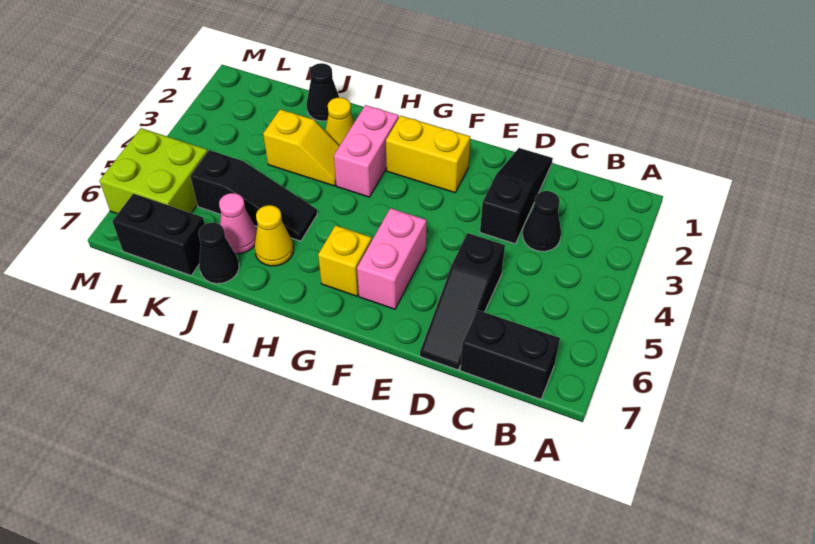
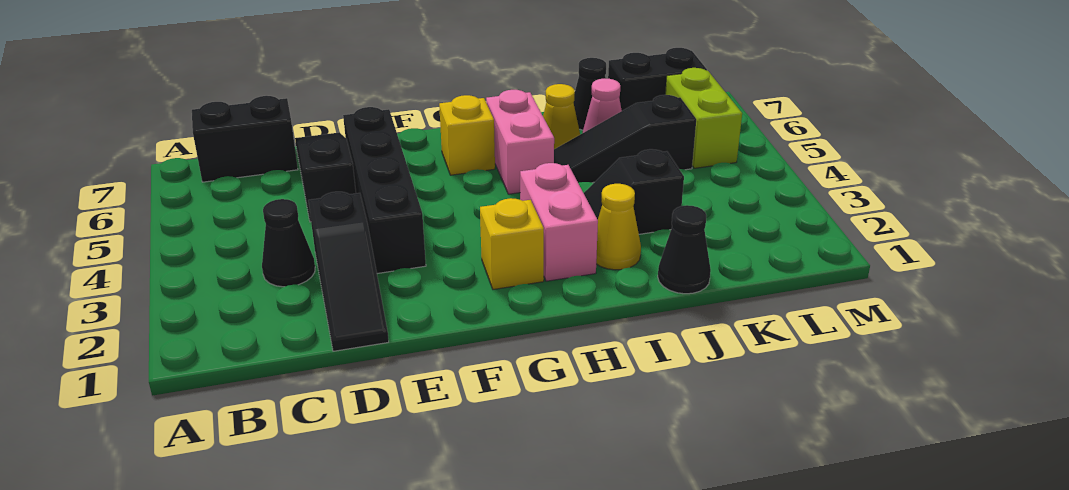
none -> black 1x4 brick [343,107,426,274]
yellow 1x2 brick [386,116,470,193] -> yellow 1x1 brick [480,198,544,290]
pink 1x2 brick [357,208,427,309] -> pink 1x2 brick moved to [486,90,554,194]
yellow 1x2 slope [263,109,339,186] -> black 1x2 slope [584,149,684,234]
lime 2x2 brick [100,128,208,214] -> lime 1x2 brick [665,68,742,168]

